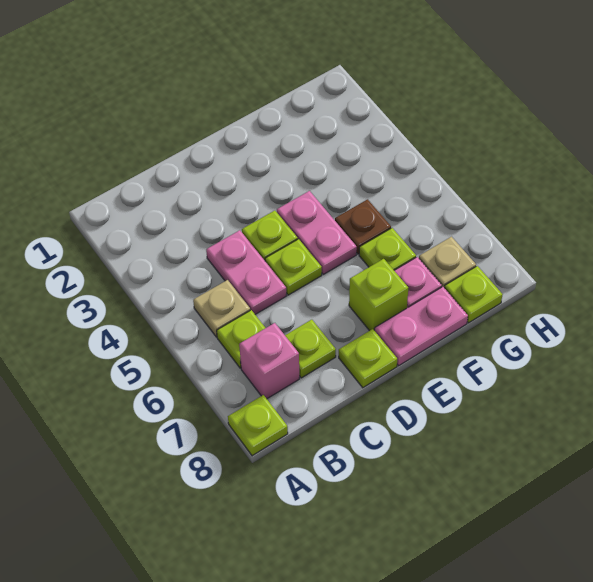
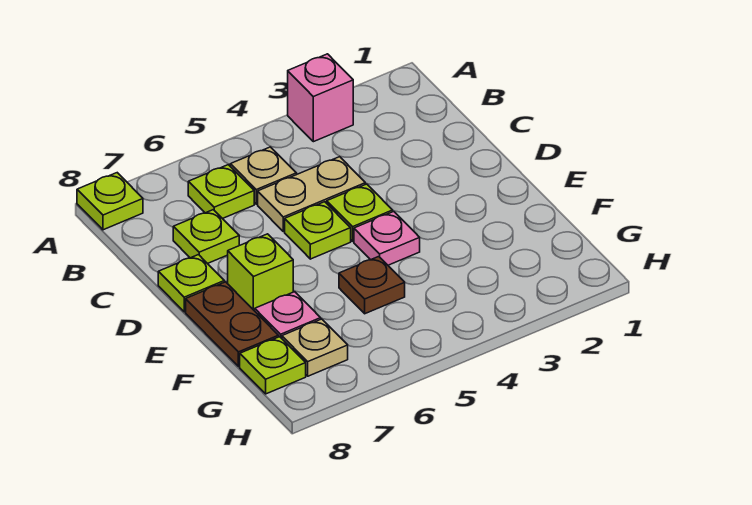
pink 1x1 brick [239,323,299,399] -> pink 1x1 brick moved to [288,54,353,142]
pink 1x2 plate [206,230,286,314] -> tan 1x2 plate [258,157,365,232]
pink 1x2 plate [277,191,357,274] -> pink 1x1 plate [354,212,420,265]
pink 1x2 plate [374,287,468,366] -> brown 1x2 plate [186,282,279,367]
lime 1x1 plate [359,228,416,270] -> none

